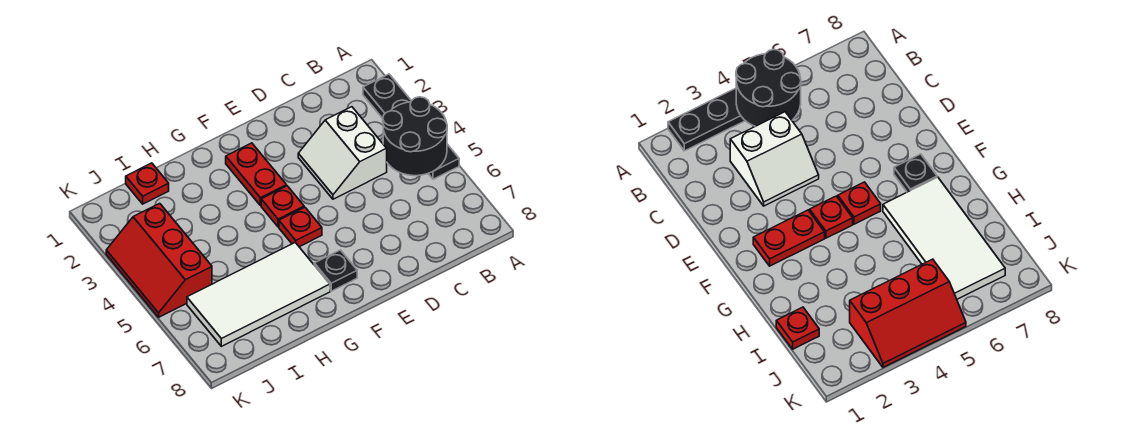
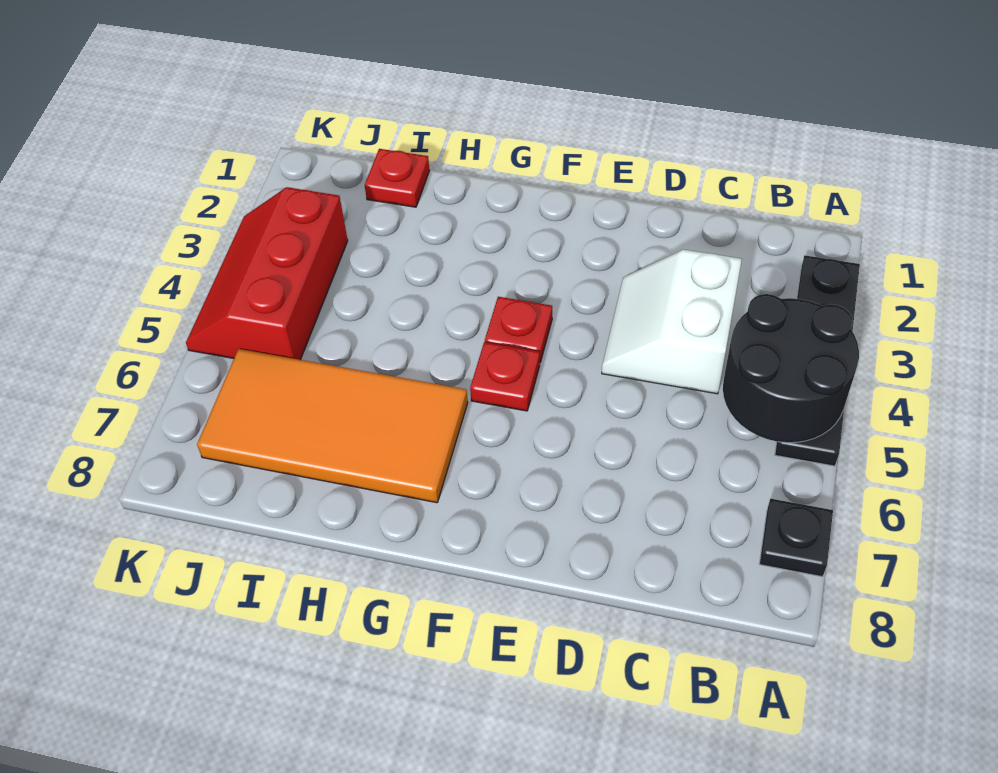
red 1x2 plate [226,143,287,206] -> none
black 1x1 plate [314,250,357,291] -> black 1x1 plate moved to [760,499,833,577]
white 2x4 tile [187,243,330,346] -> orange 2x4 tile [197,349,468,503]

